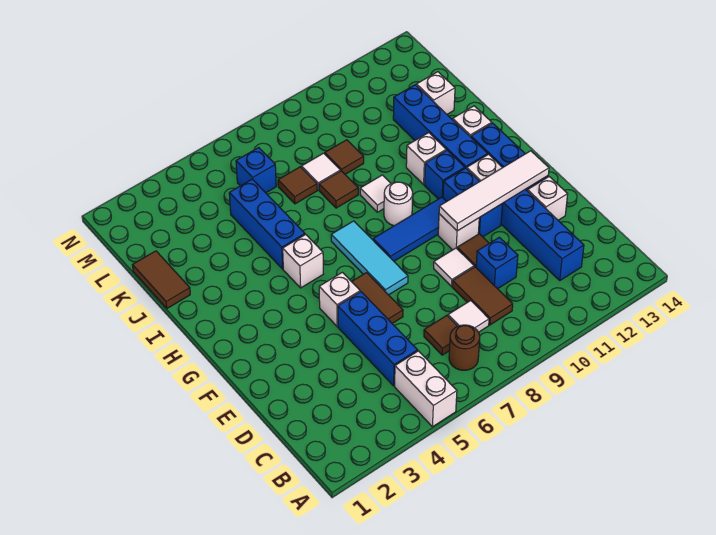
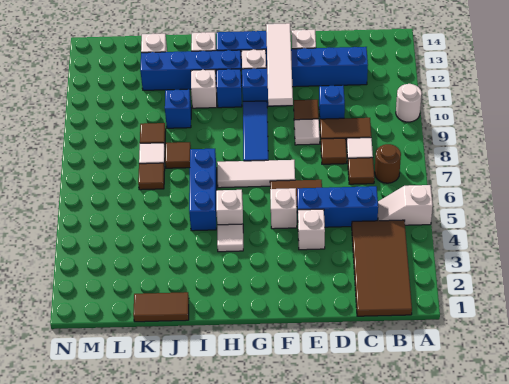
white 1x2 brick [395,351,457,427] -> white 1x2 slope [378,185,433,225]
none -> brown 2x4 tile [352,220,412,316]
none -> brown 1x1 tile [321,138,347,164]
cyan 1x3 tile [331,221,408,295] -> white 1x3 tile [217,160,295,188]
white 1x1 brick [438,214,479,250] -> white 1x1 brick moved to [298,209,325,250]
white 1x1 round brick [384,182,413,226] -> white 1x1 round brick moved to [396,84,422,122]
blue 1x3 brick [229,179,305,269] -> blue 1x3 brick turned to [189,149,217,231]
white 1x1 tile [360,175,391,212] -> white 1x1 tile moved to [217,224,243,252]
blue 1x1 brick [236,148,276,193] -> blue 1x1 brick moved to [165,89,191,128]

